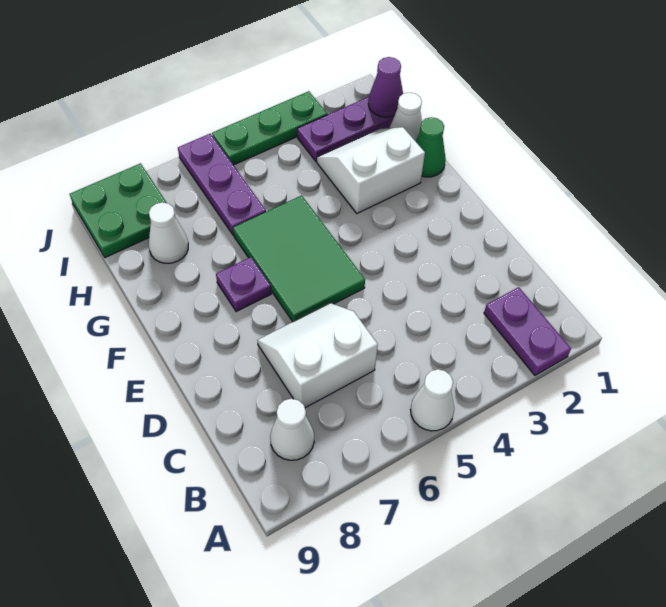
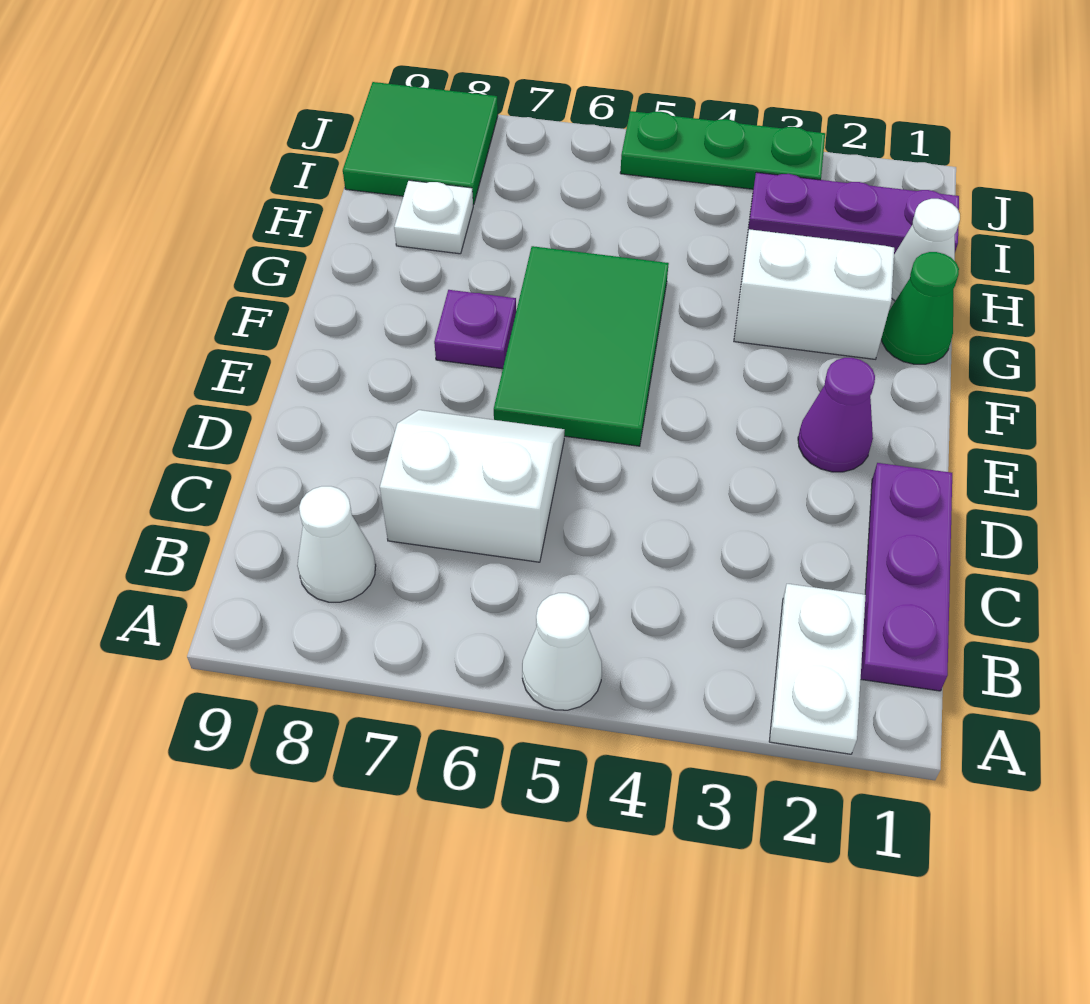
purple 1x2 plate [484,287,571,375] -> white 1x2 plate [769,584,866,754]
purple 1x3 plate [178,134,266,235] -> purple 1x3 plate moved to [861,463,952,691]
white 1x1 cone [149,202,188,263] -> white 1x1 plate [394,180,473,254]
purple 1x1 cone [368,57,403,117] -> purple 1x1 cone moved to [798,358,875,472]
green 2x2 plate [70,163,167,258] -> green 2x2 tile [343,82,498,205]

